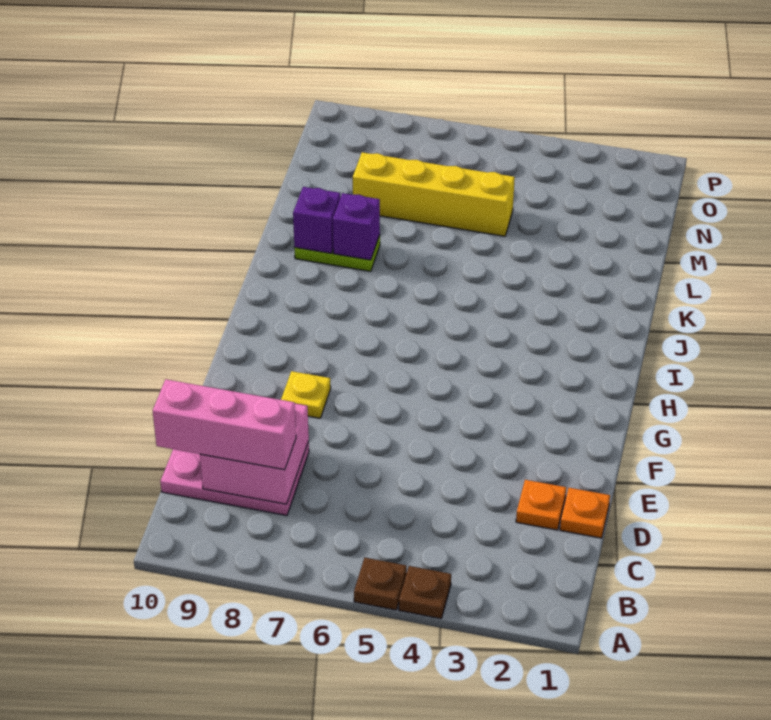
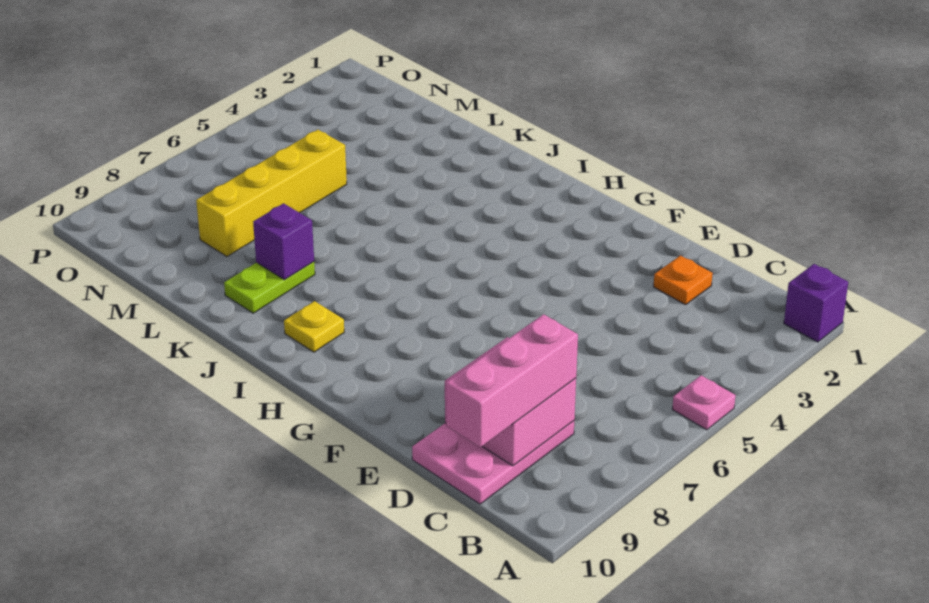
brown 1x1 plate [399,566,451,619] -> none
brown 1x1 plate [354,558,407,610] -> pink 1x1 plate [672,375,736,430]
orange 1x1 plate [560,488,610,538] -> none
yellow 1x1 plate [281,371,331,418] -> yellow 1x1 plate moved to [284,301,344,352]
purple 1x1 brick [293,187,340,253] -> purple 1x1 brick moved to [784,264,848,342]

